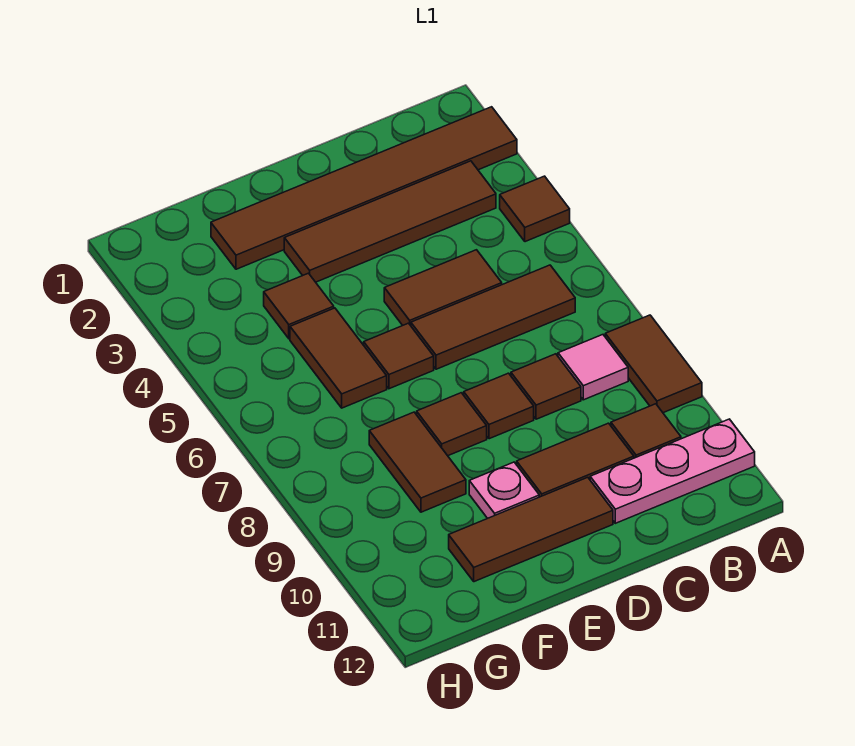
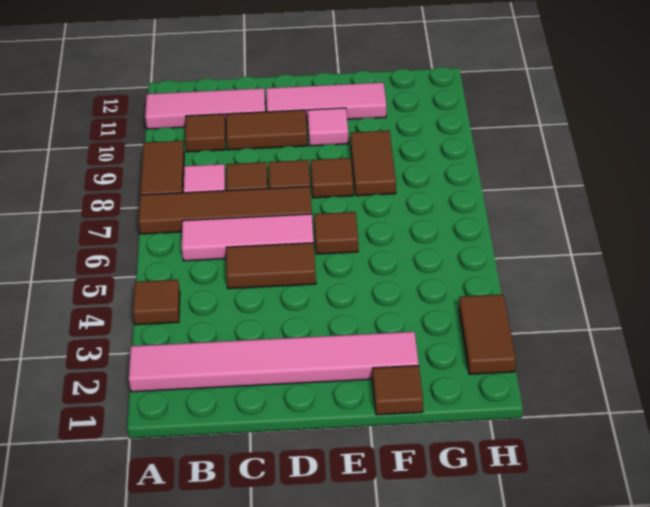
brown 1x6 tile [211,107,517,269] -> pink 1x6 tile [129,332,419,392]
pink 1x3 plate [590,419,755,523] -> pink 1x3 tile [145,88,265,129]
brown 1x4 tile [284,161,496,282] -> brown 1x4 tile moved to [139,186,312,234]
brown 1x3 tile [411,265,575,369] -> pink 1x3 tile [182,214,314,261]
brown 1x3 tile [449,477,613,582] -> pink 1x3 tile [266,82,386,121]
pink 1x1 plate [469,462,539,518] -> pink 1x1 tile [308,108,349,146]
brown 1x1 tile [264,273,334,339] -> brown 1x1 tile moved to [373,365,423,415]
brown 1x2 tile [290,308,387,408] -> brown 1x2 tile moved to [459,294,516,374]

